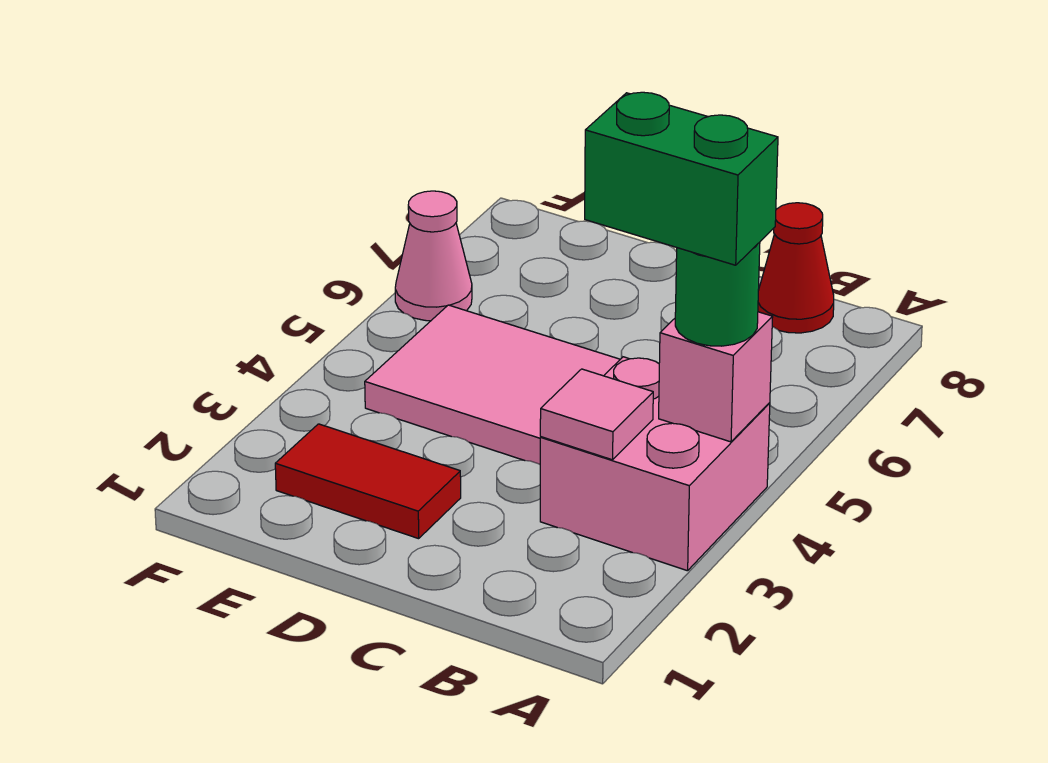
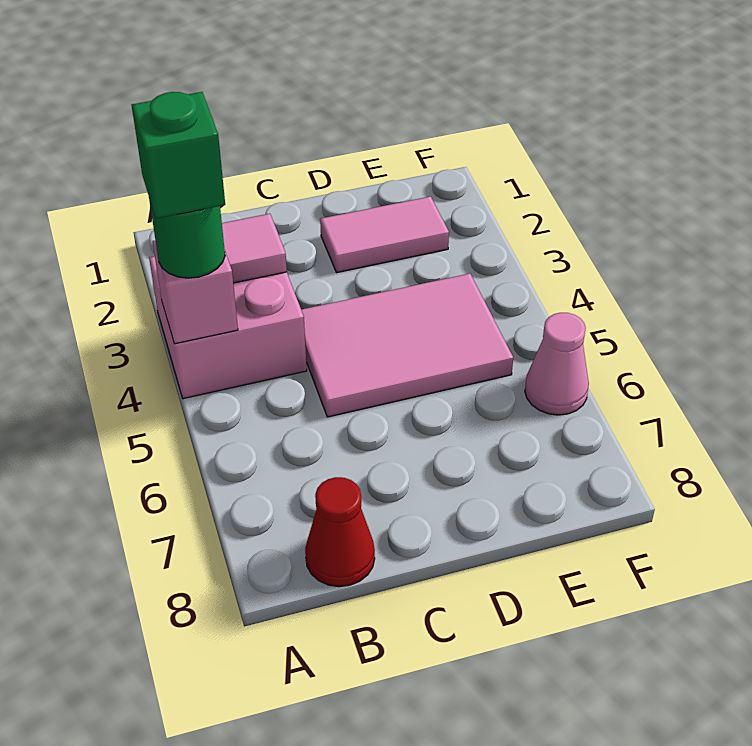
green 1x2 brick [585,92,778,265] -> green 1x1 brick [132,92,225,219]
red 1x2 tile [275,424,461,539] -> pink 1x2 tile [320,196,449,273]

